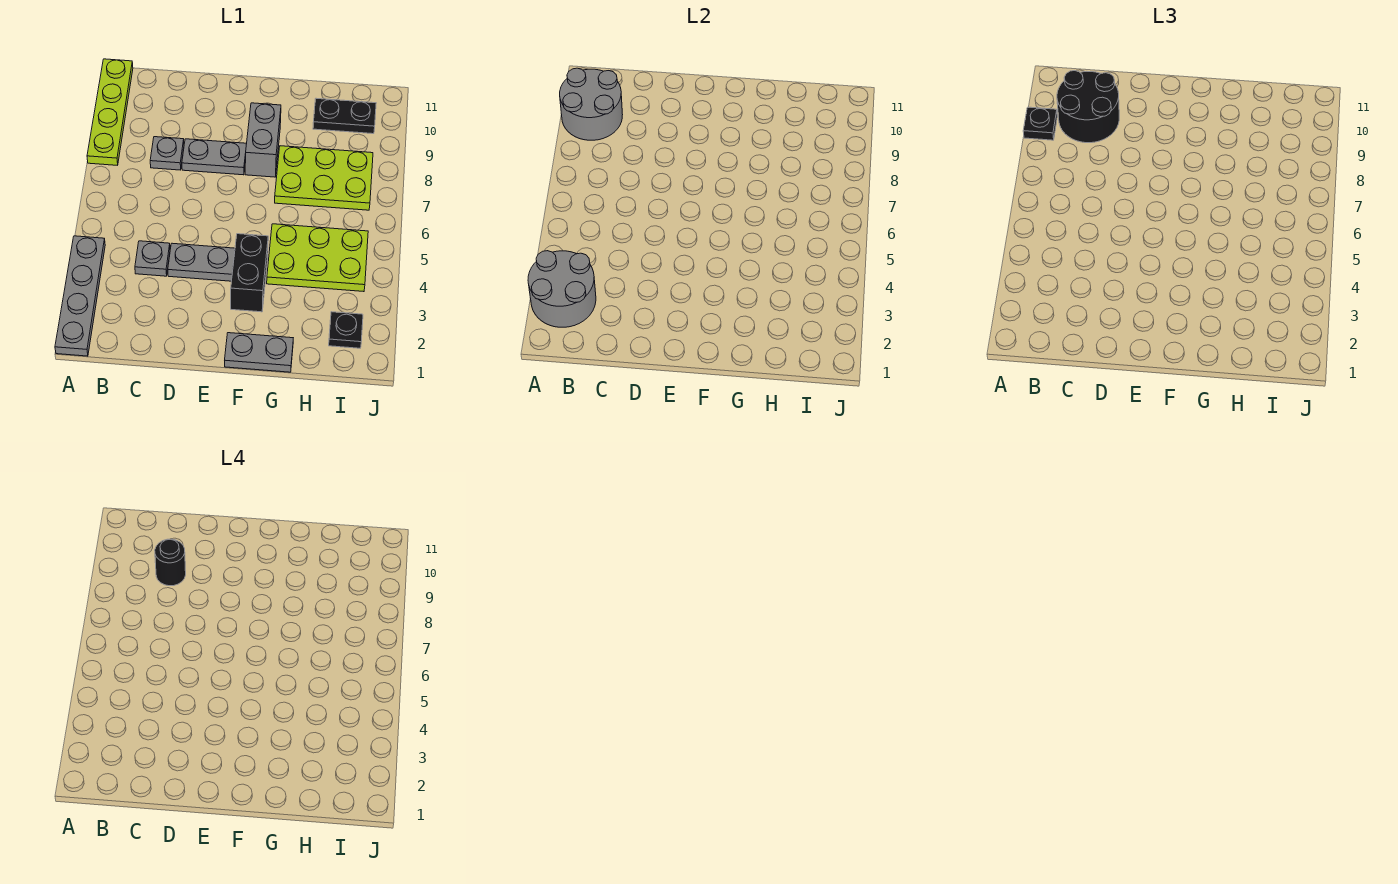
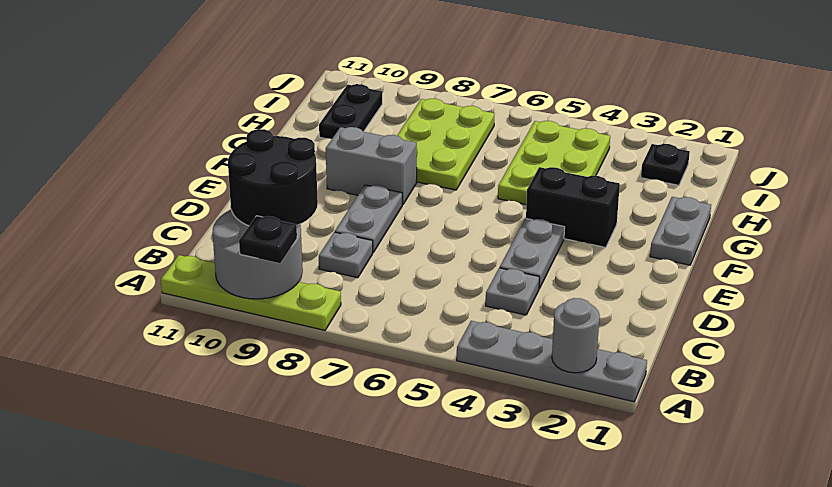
grey 2x2 round brick [528,251,596,327] -> grey 1x1 round brick [552,298,600,373]
black 1x1 round brick [155,539,186,586] -> none

